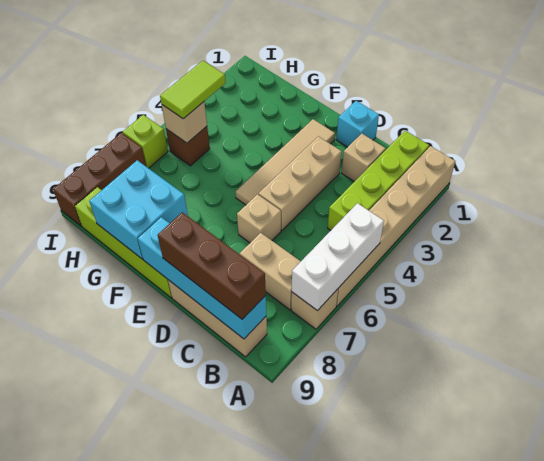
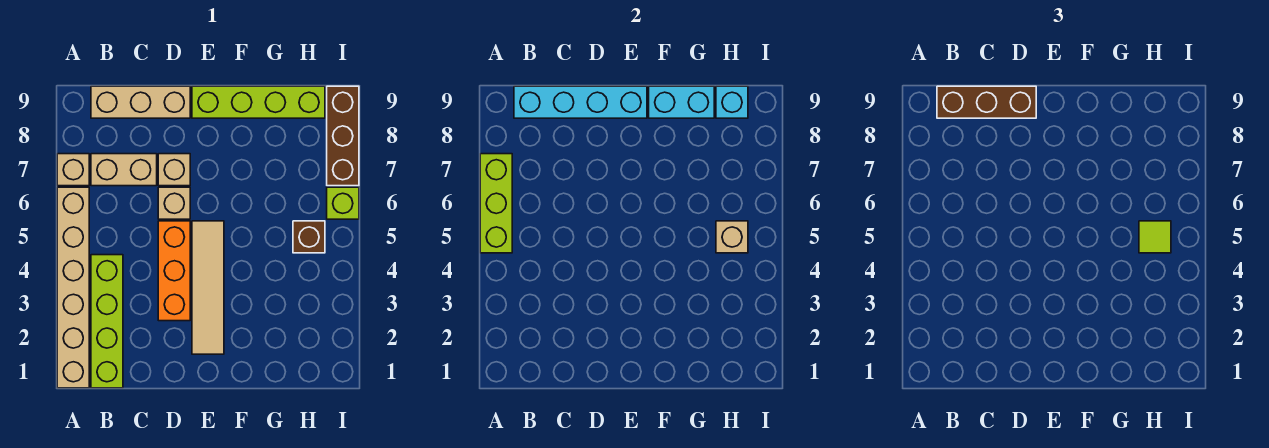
white 1x3 brick [292,203,384,311] -> lime 1x3 brick [480,154,512,253]
tan 1x1 brick [342,134,385,182] -> tan 1x1 brick moved to [158,154,190,186]
cyan 1x1 brick [336,101,379,147] -> cyan 1x1 brick moved to [716,86,748,118]
tan 1x3 brick [258,136,342,230] -> orange 1x3 brick [158,221,190,321]
cyan 2x2 brick [89,160,188,259] -> cyan 1x2 brick [649,86,714,118]
lime 1x2 tile [160,61,226,119] -> lime 1x1 tile [1139,221,1171,253]

